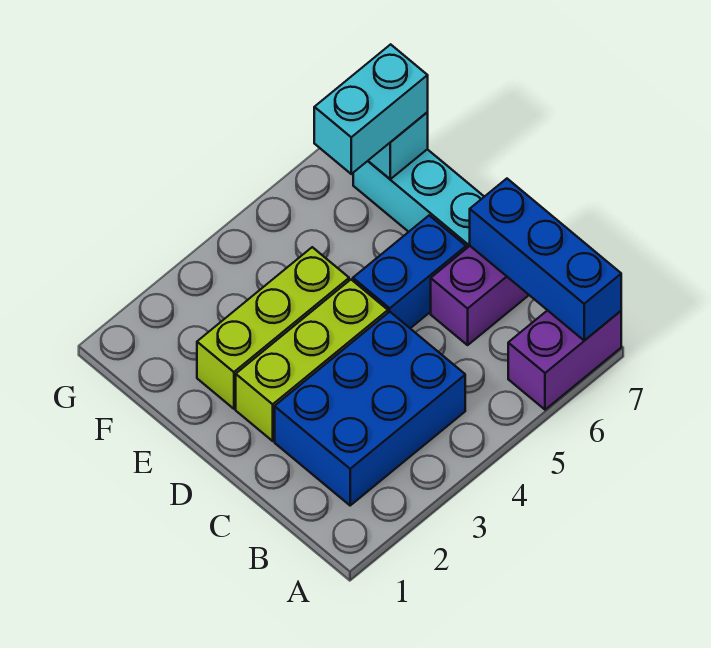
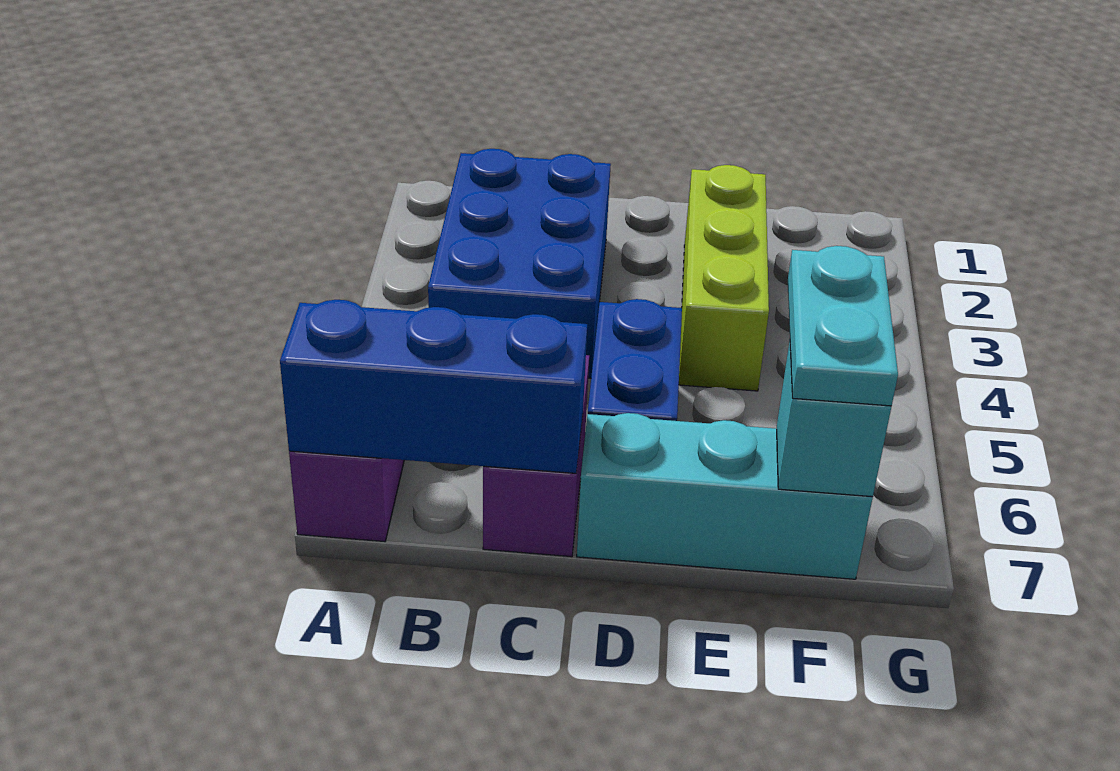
lime 1x3 brick [236,280,388,441] -> none
cyan 1x2 brick [314,44,428,174] -> cyan 1x2 plate [788,246,898,406]

